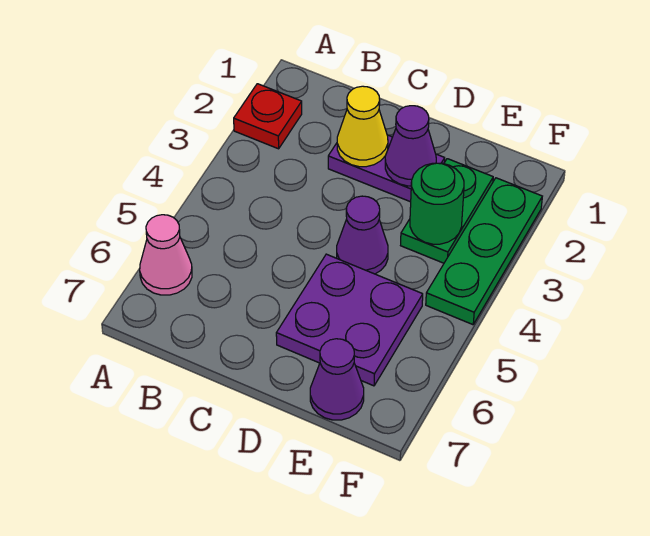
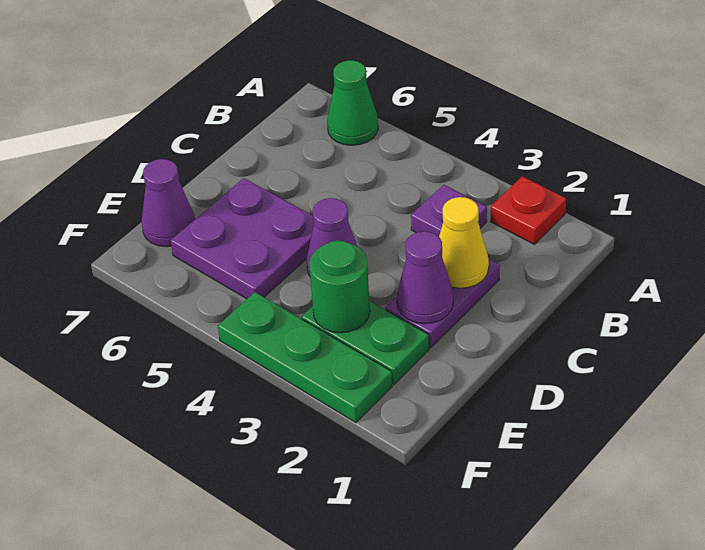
pink 1x1 cone [140,215,192,295] -> green 1x1 cone [327,60,378,145]
none -> purple 1x1 plate [411,185,487,237]

